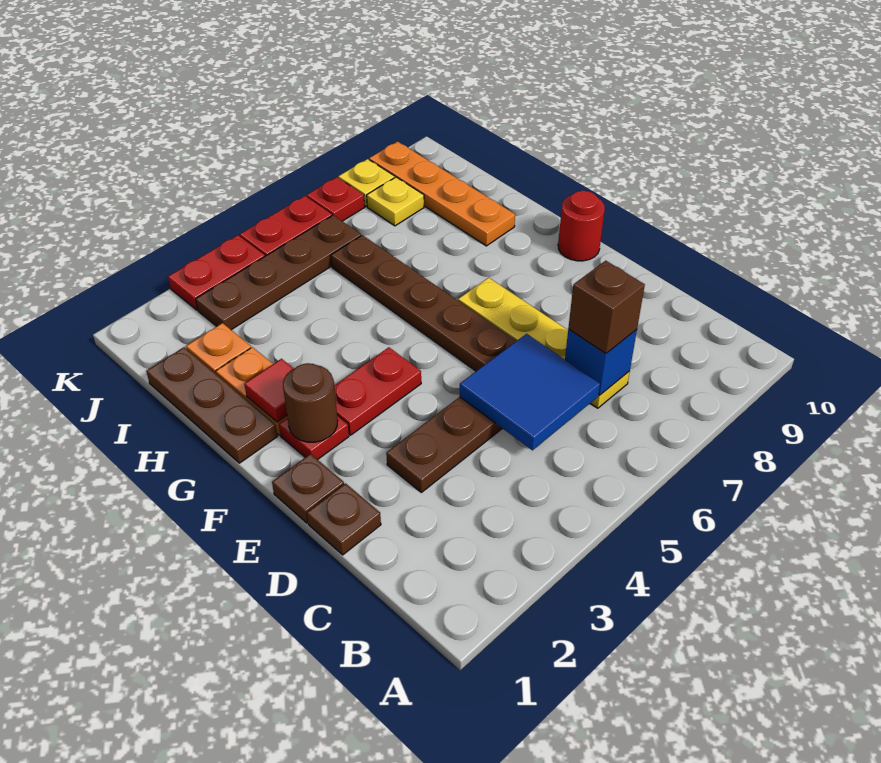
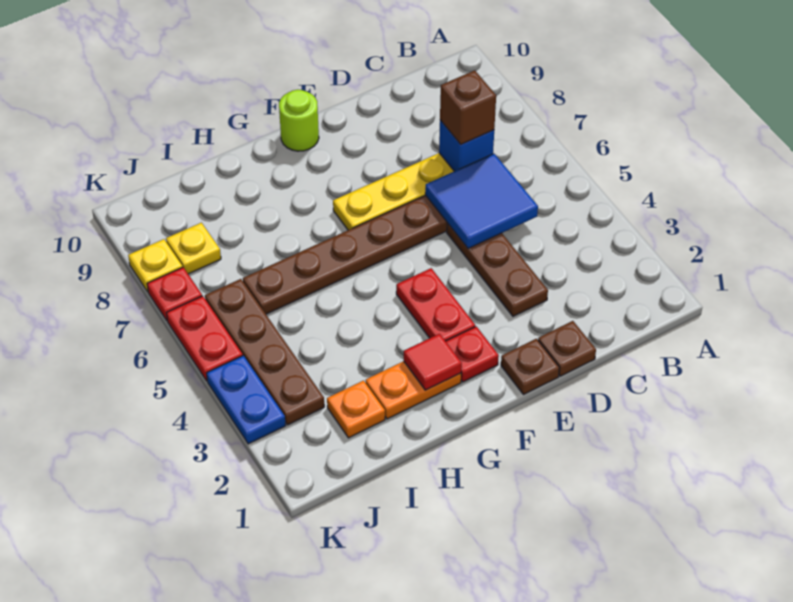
brown 1x1 round brick [283,363,338,442] -> none
red 1x1 round brick [558,191,605,261] -> lime 1x1 round brick [279,90,319,151]
brown 1x3 plate [146,347,277,463] -> none
orange 1x4 plate [369,142,515,246] -> none
red 1x2 plate [168,235,265,310] -> blue 1x2 plate [206,356,286,444]

